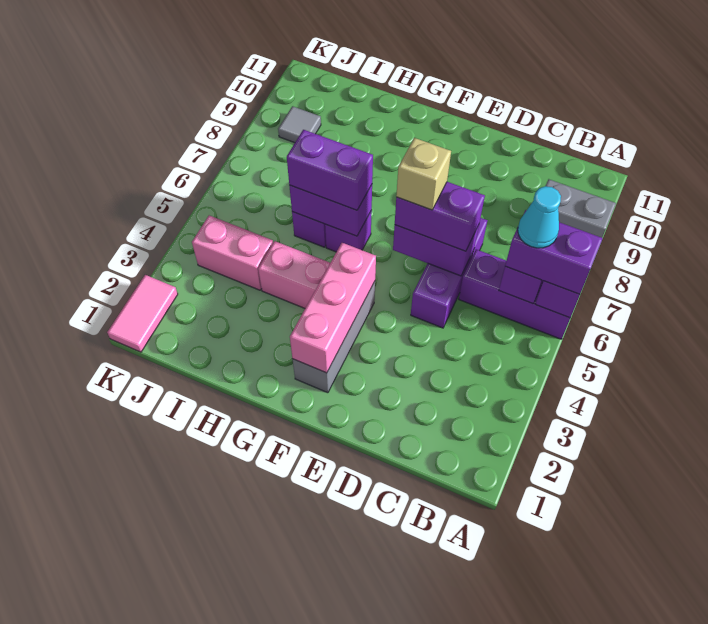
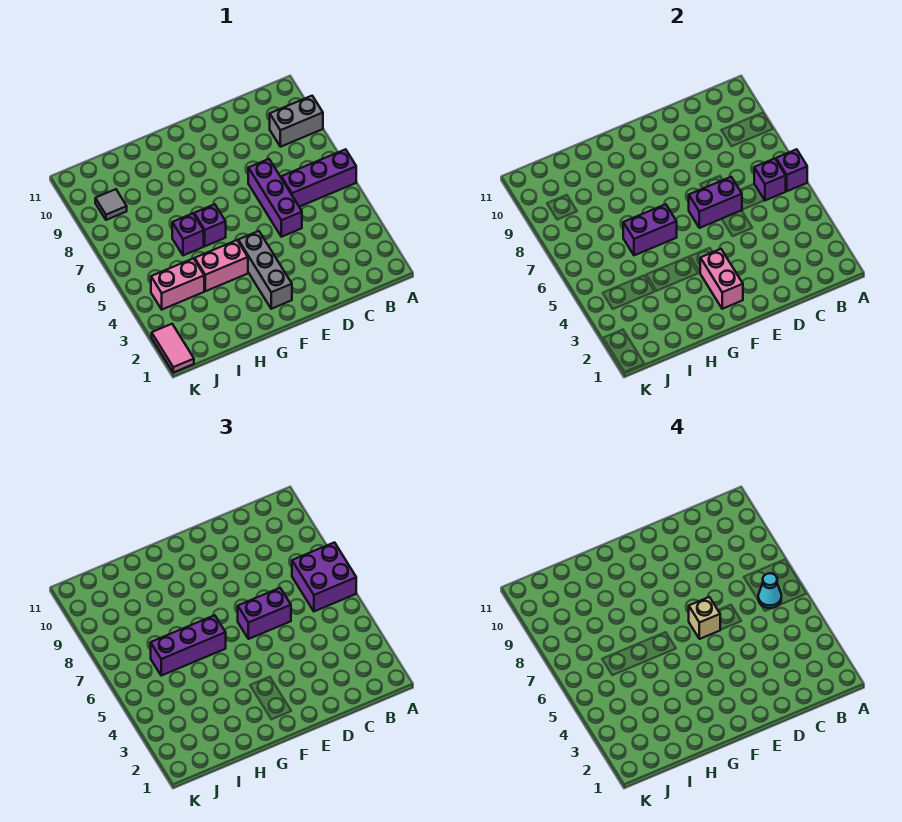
purple 1x2 brick [505,210,603,294] -> purple 2x2 brick [292,542,356,611]
pink 1x3 brick [290,243,376,373] -> pink 1x2 brick [700,249,743,309]
purple 1x2 brick [287,130,373,210] -> purple 1x3 brick [151,615,226,676]

